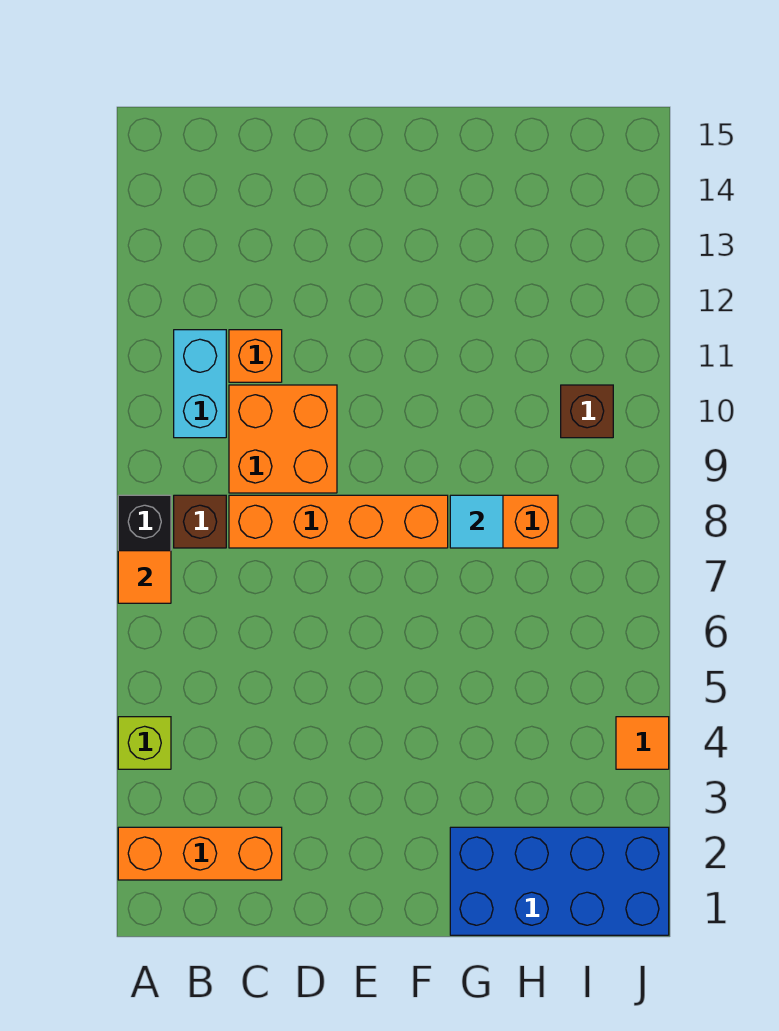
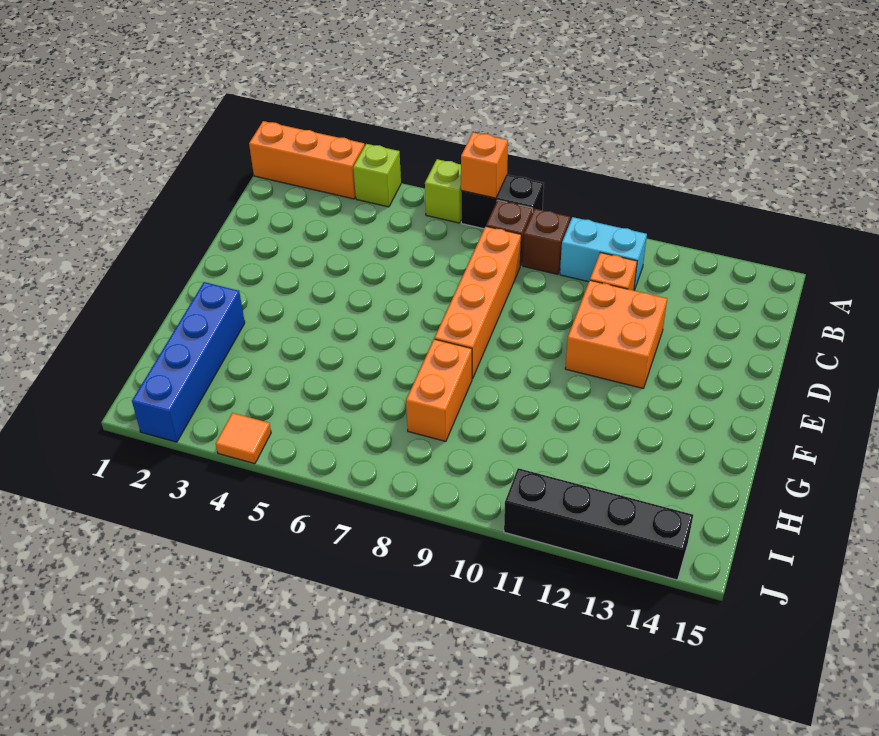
orange 1x3 brick [118,827,282,880] -> orange 1x3 brick turned to [249,121,365,199]
none -> lime 1x1 brick [425,159,461,223]
orange 1x1 tile [118,551,171,603] -> orange 1x1 brick [461,132,508,198]
orange 2x2 brick [229,385,337,493] -> orange 2x2 brick moved to [565,280,667,388]
blue 2x4 brick [450,827,669,935] -> blue 1x4 brick [132,282,245,442]
cyan 1x1 tile [450,495,503,548] -> none
brown 1x1 brick [561,385,613,438] -> brown 1x1 brick moved to [523,209,570,274]
none -> black 1x4 brick [504,468,693,580]

